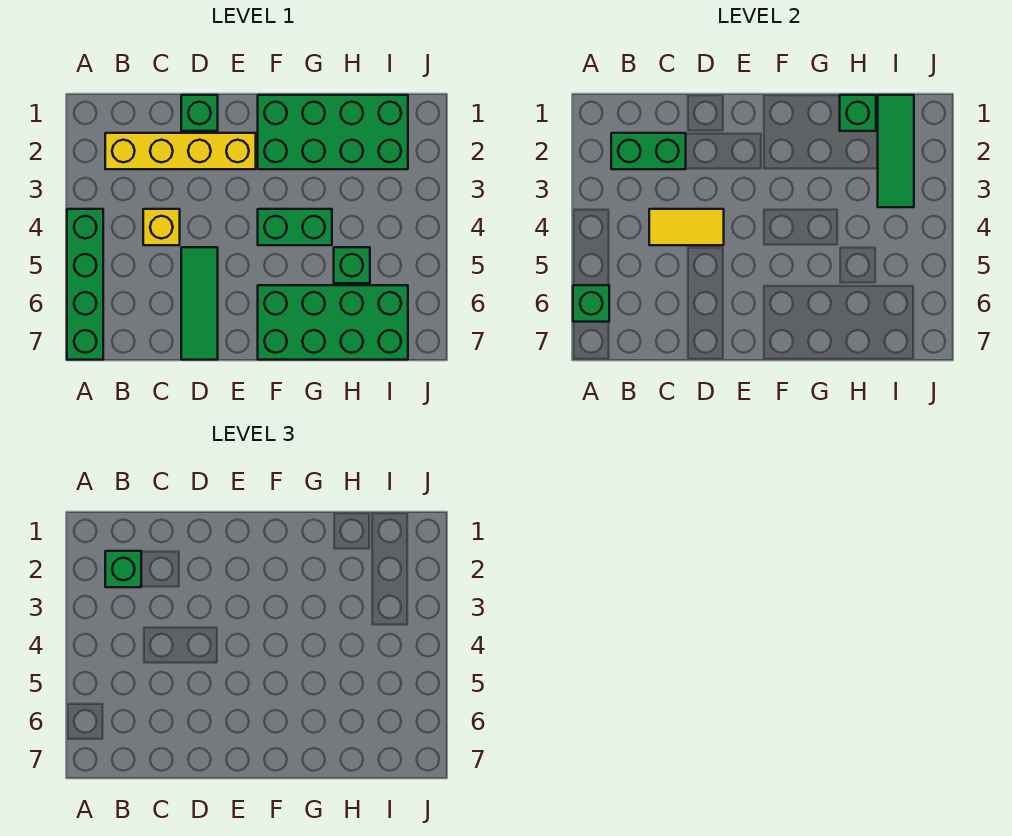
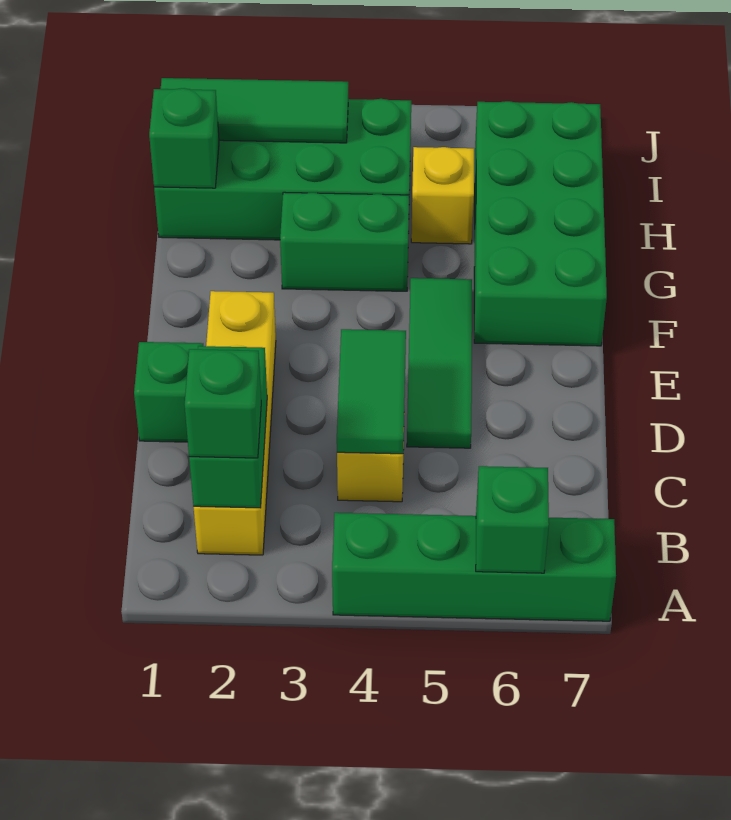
yellow 1x2 tile [649,209,724,245] -> green 1x2 tile [337,329,406,454]
green 1x3 tile [181,247,218,360] -> green 1x3 tile turned to [407,278,472,448]
green 2x4 brick [258,95,408,169] -> green 2x4 brick turned to [154,99,411,240]
green 1x2 brick [258,209,332,245] -> green 1x2 brick turned to [280,192,409,291]
green 1x1 brick [334,247,370,283] -> yellow 1x1 brick [411,147,474,244]

